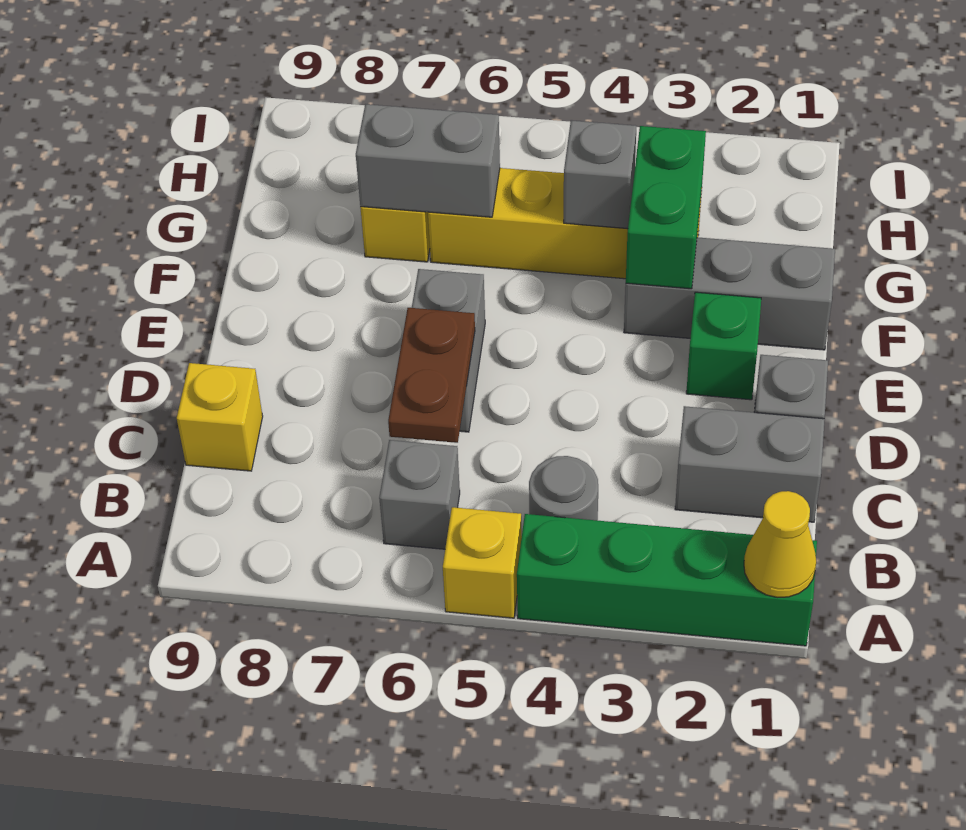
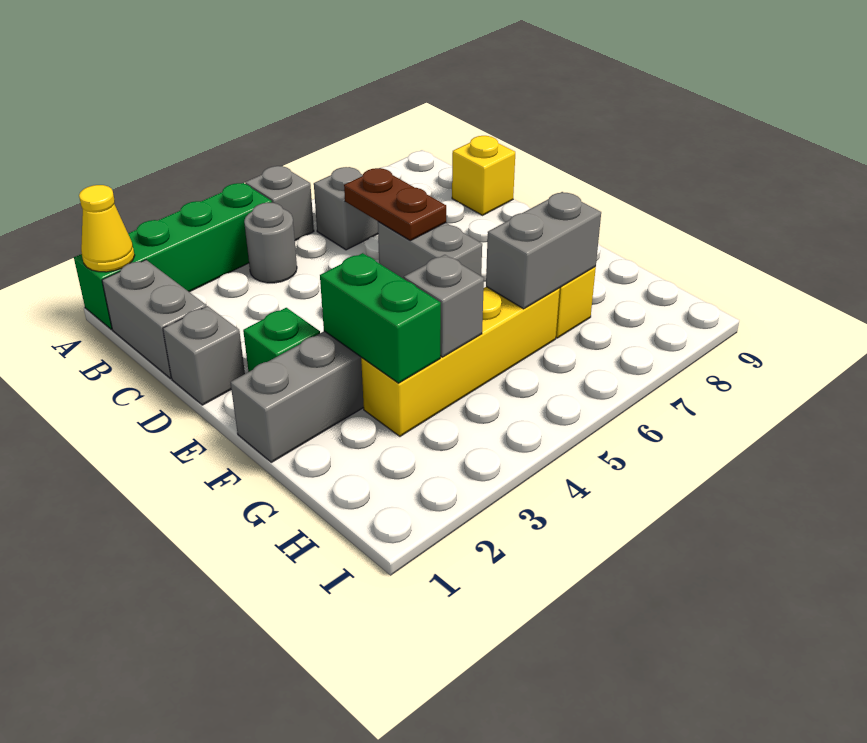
yellow 1x1 brick [443,507,522,618] -> grey 1x1 brick [245,166,314,241]
grey 1x2 brick [675,406,825,522] -> grey 1x2 brick turned to [102,260,206,379]

